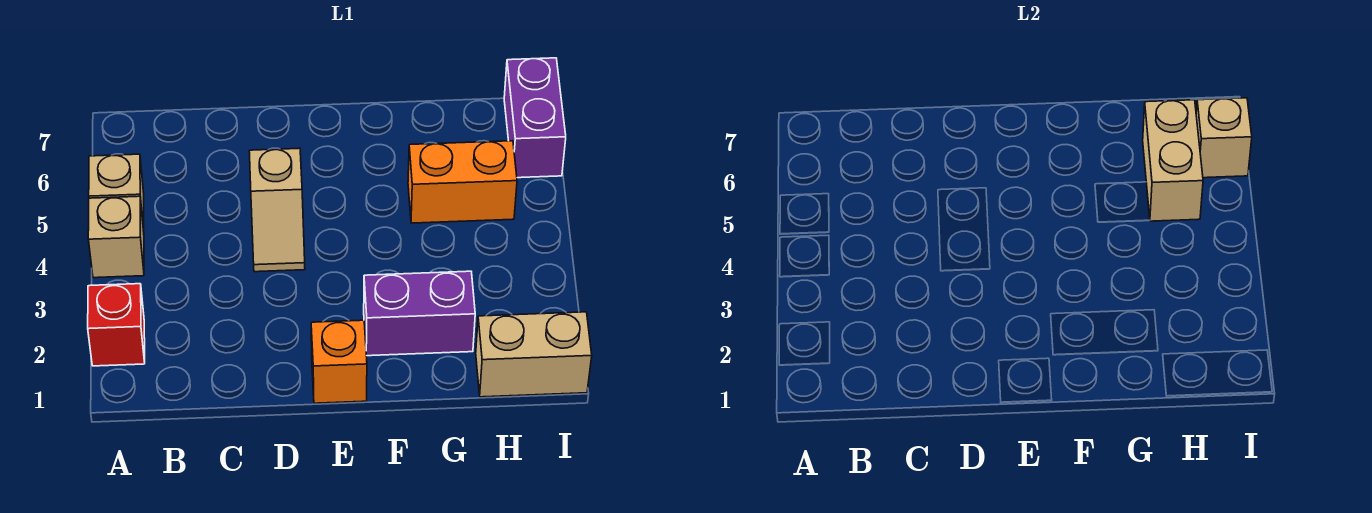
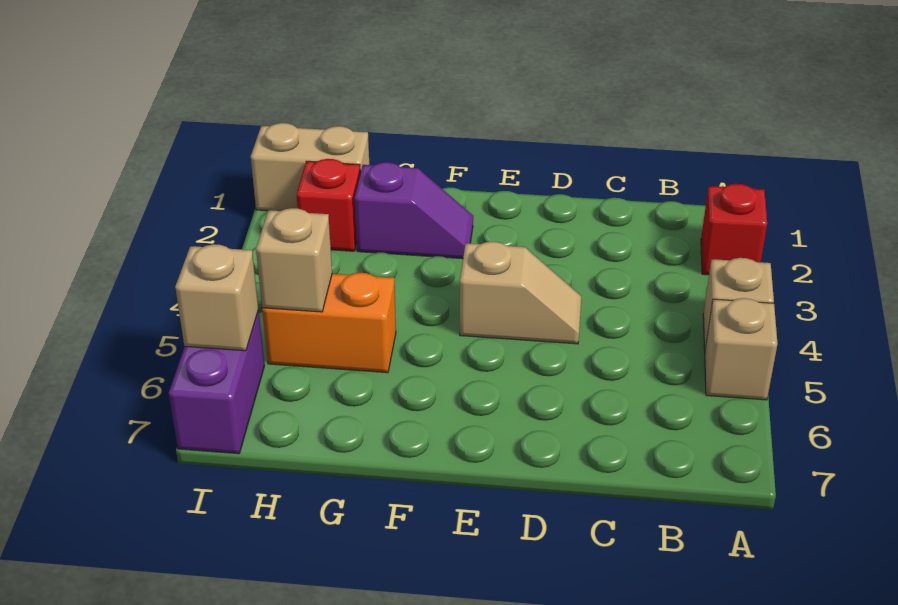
tan 1x2 slope [249,148,305,272] -> tan 1x2 slope turned to [460,242,581,344]
orange 1x1 brick [311,320,367,403] -> none
purple 1x2 brick [364,271,475,356] -> purple 1x2 slope [355,162,473,259]
none -> red 1x1 brick [297,159,360,251]
tan 1x2 brick [1143,100,1203,221] -> tan 1x1 brick [256,208,332,312]

